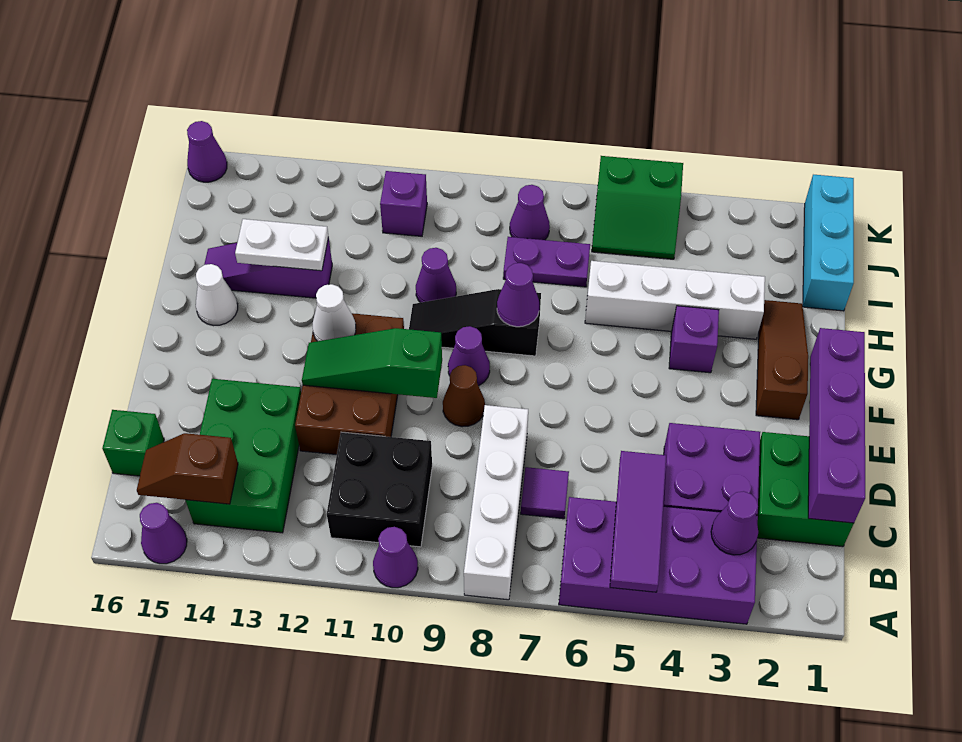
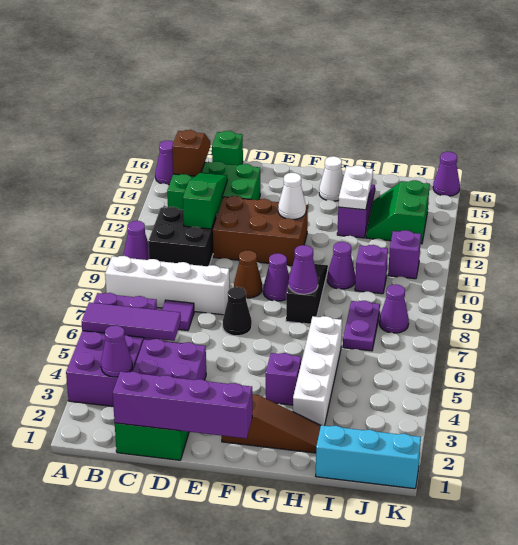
none -> black 1x1 cone [223,287,252,336]
green 1x3 slope [302,328,442,398] -> green 1x3 slope moved to [183,172,227,229]
none -> purple 1x1 brick [355,245,388,294]
green 2x2 slope [592,156,683,259] -> green 2x2 slope moved to [366,180,430,244]

